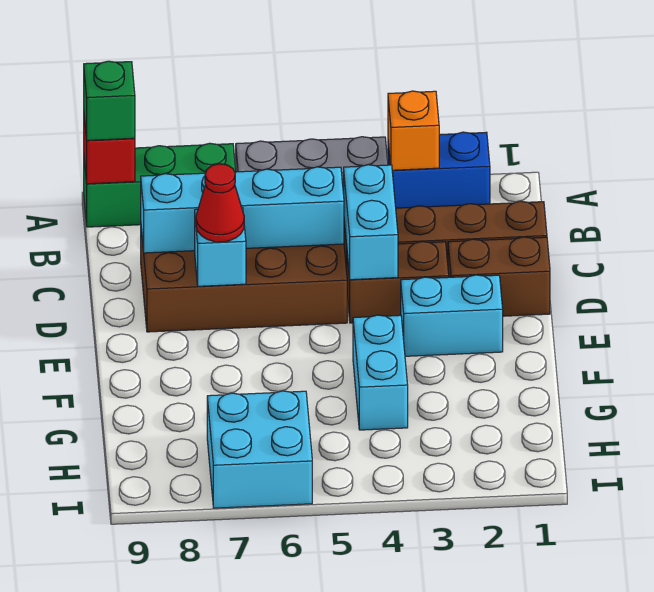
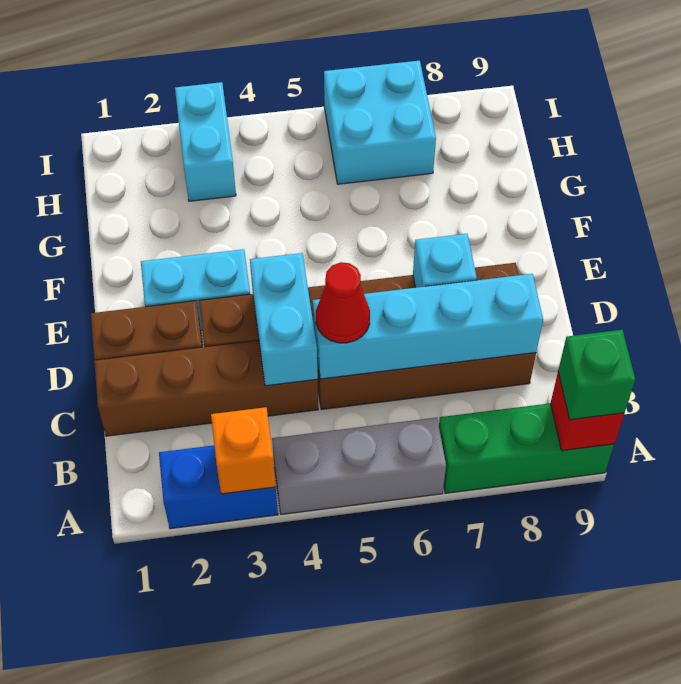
red 1x1 cone [196,164,244,242] -> red 1x1 cone moved to [316,262,370,343]
cyan 1x2 brick [353,315,408,430] -> cyan 1x2 brick moved to [175,82,236,201]

